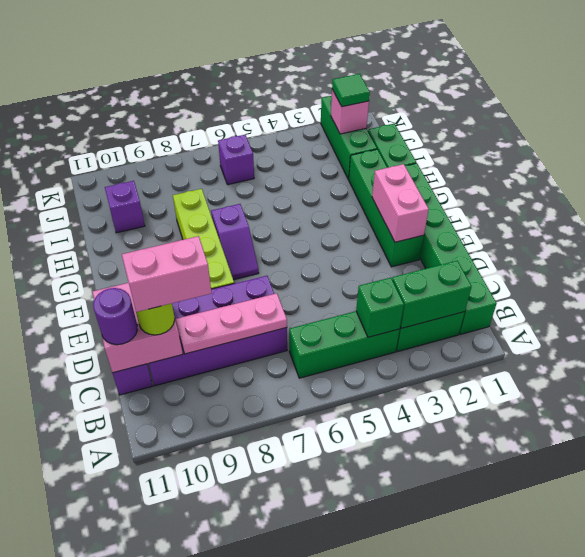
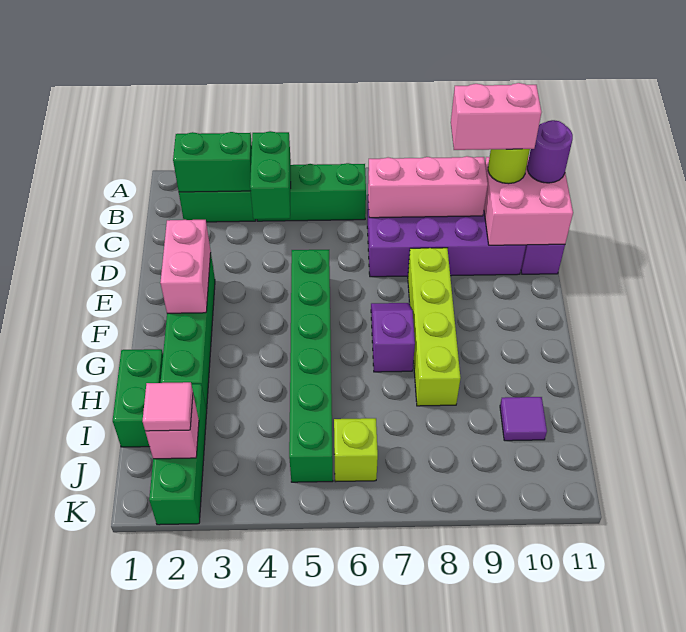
green 1x6 brick [405,163,497,335] -> green 1x6 brick moved to [289,250,333,482]
green 1x1 brick [356,278,404,337] -> green 1x2 brick [250,131,291,220]
pink 1x3 plate [175,293,287,354] -> pink 1x3 brick [368,156,488,218]
purple 1x1 brick [105,181,145,233] -> purple 1x1 tile [500,397,547,441]
green 1x1 tile [332,74,370,107] -> pink 1x1 tile [143,382,193,431]
purple 1x1 brick [218,135,254,185] -> lime 1x1 brick [334,418,378,482]

